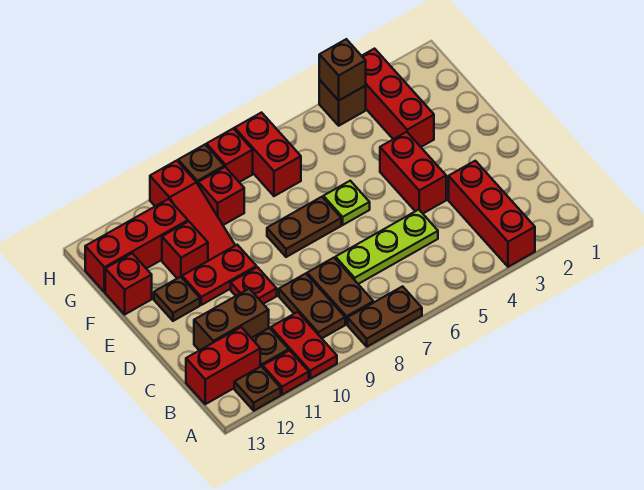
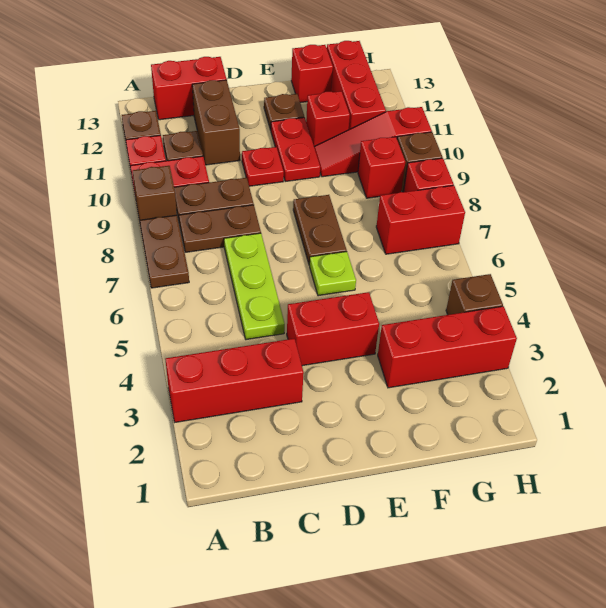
red 1x2 brick [186,327,260,404] -> red 1x2 brick turned to [151,57,227,120]
brown 1x1 brick [319,39,366,100] -> brown 1x1 brick moved to [133,166,177,227]

